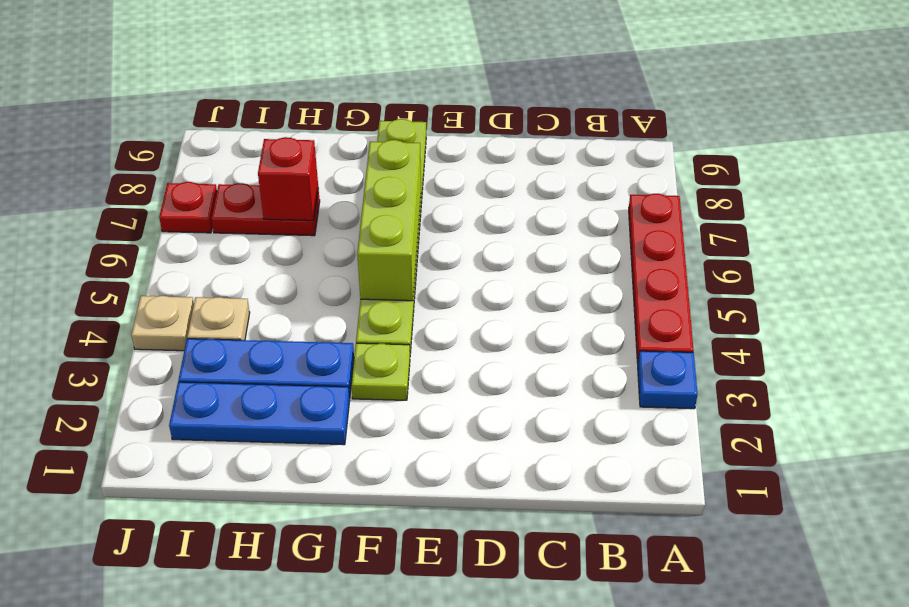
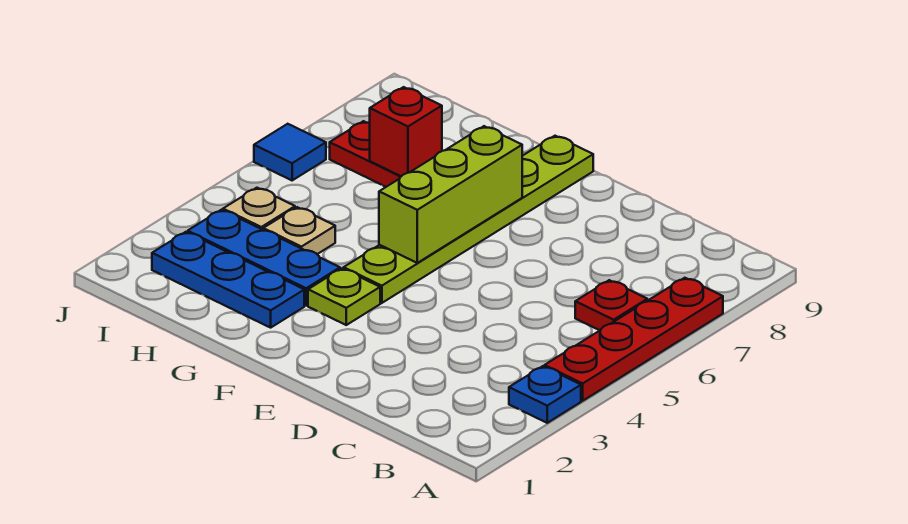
tan 1x1 plate [131,296,194,351] -> tan 1x1 plate moved to [263,207,335,254]
none -> blue 1x1 tile [254,124,326,180]
red 1x1 plate [159,182,217,233] -> red 1x1 plate moved to [575,280,647,330]

